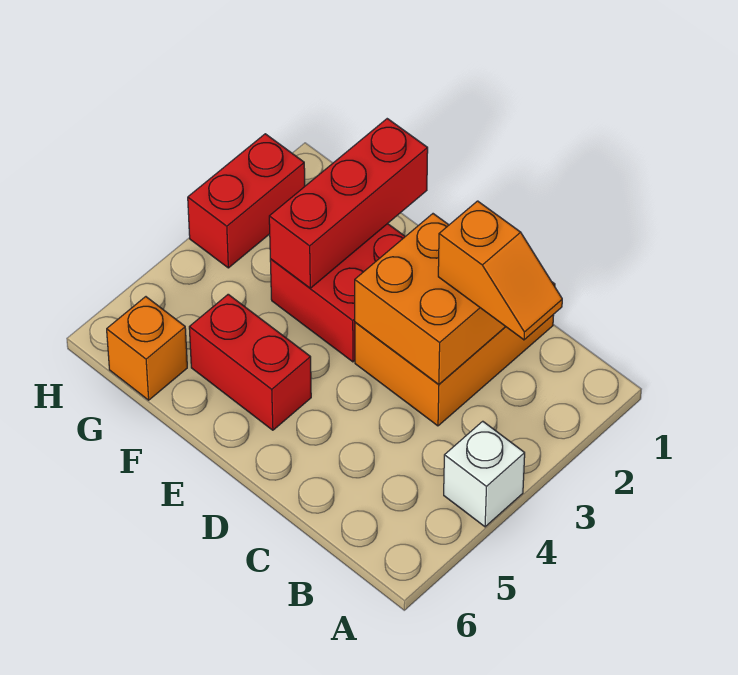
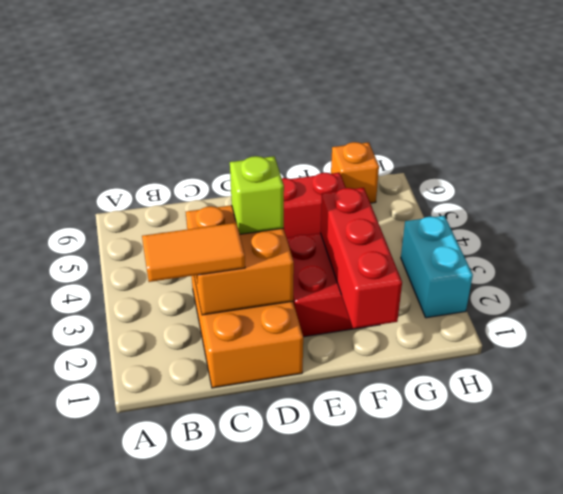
white 1x1 brick [444,421,525,527] -> none
orange 1x2 slope [438,201,562,340] -> orange 1x2 tile [142,223,245,282]
none -> lime 1x1 brick [230,156,284,234]
red 1x2 brick [188,134,305,268] -> cyan 1x2 brick [401,216,473,318]

